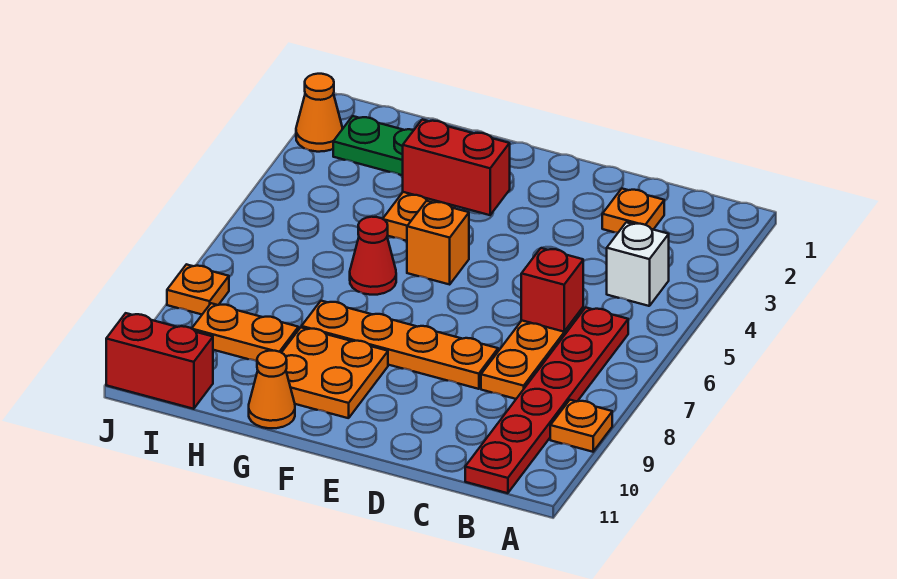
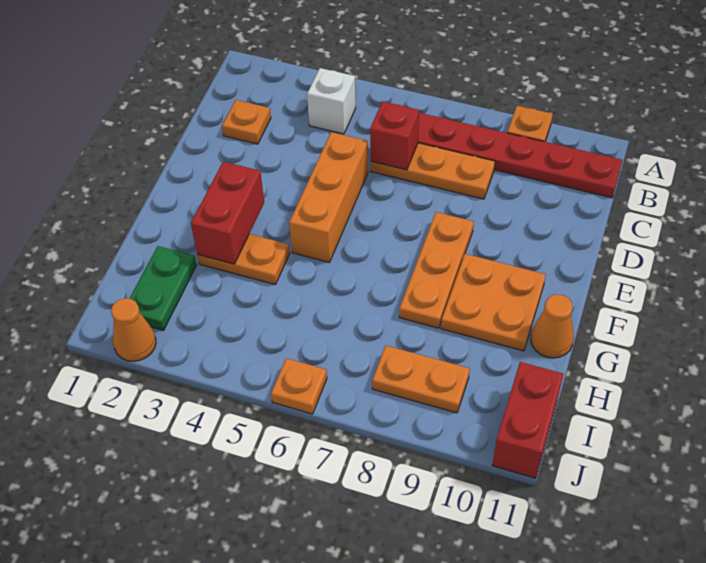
orange 1x4 plate [302,301,498,389] -> orange 1x3 plate [399,212,474,328]
orange 1x1 brick [407,201,469,284] -> orange 1x3 brick [289,132,368,262]
red 1x1 cone [350,217,396,295] -> none
orange 1x2 plate [192,303,298,361] -> orange 1x2 plate turned to [372,346,470,413]
orange 1x1 plate [167,264,229,314] -> orange 1x1 plate moved to [271,358,327,414]

